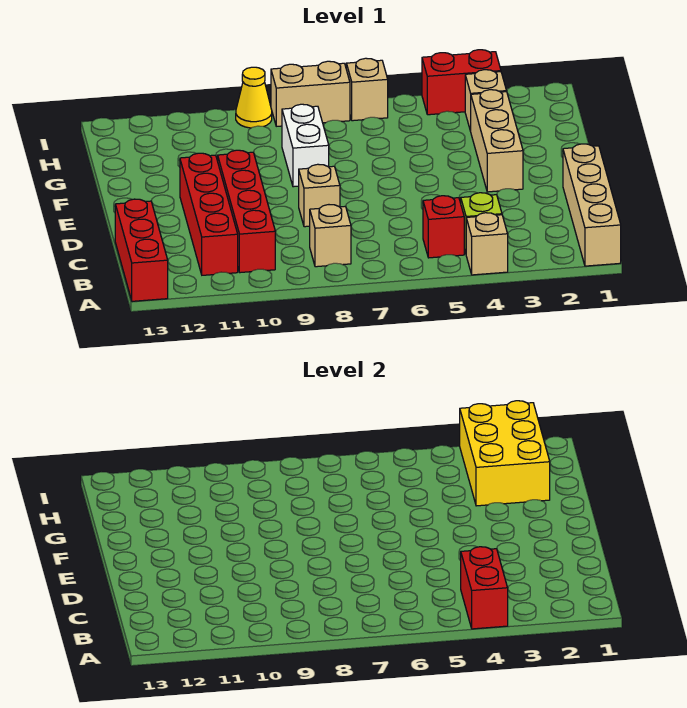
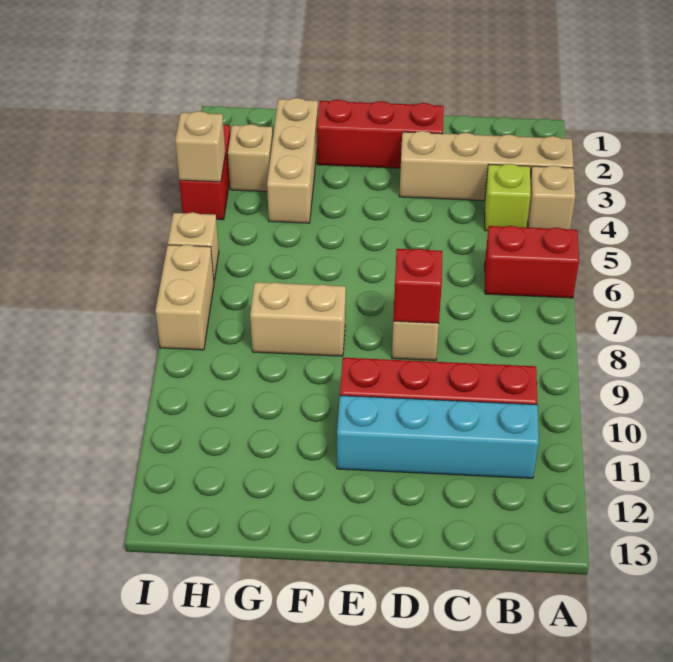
tan 1x4 brick [563,144,621,266] -> tan 1x4 brick moved to [399,131,574,201]
red 1x2 brick [461,547,508,629] -> red 1x2 brick moved to [485,226,579,298]
red 1x3 brick [115,199,168,301] -> red 1x3 brick moved to [317,100,444,168]
red 1x1 brick [423,196,464,258] -> red 1x1 brick moved to [393,249,442,323]
tan 1x1 brick [310,205,351,267] -> tan 1x1 brick moved to [175,111,225,182]
red 1x4 brick [180,153,238,275] -> cyan 1x4 brick [337,395,539,478]
tan 1x3 brick [471,90,523,192] -> tan 1x3 brick turned to [267,98,318,223]
white 1x2 brick [282,104,329,187] -> tan 1x2 brick [250,282,346,356]
yellow 2x3 brick [460,401,550,506] -> none
yellow 1x1 cone [236,67,272,128] -> none

